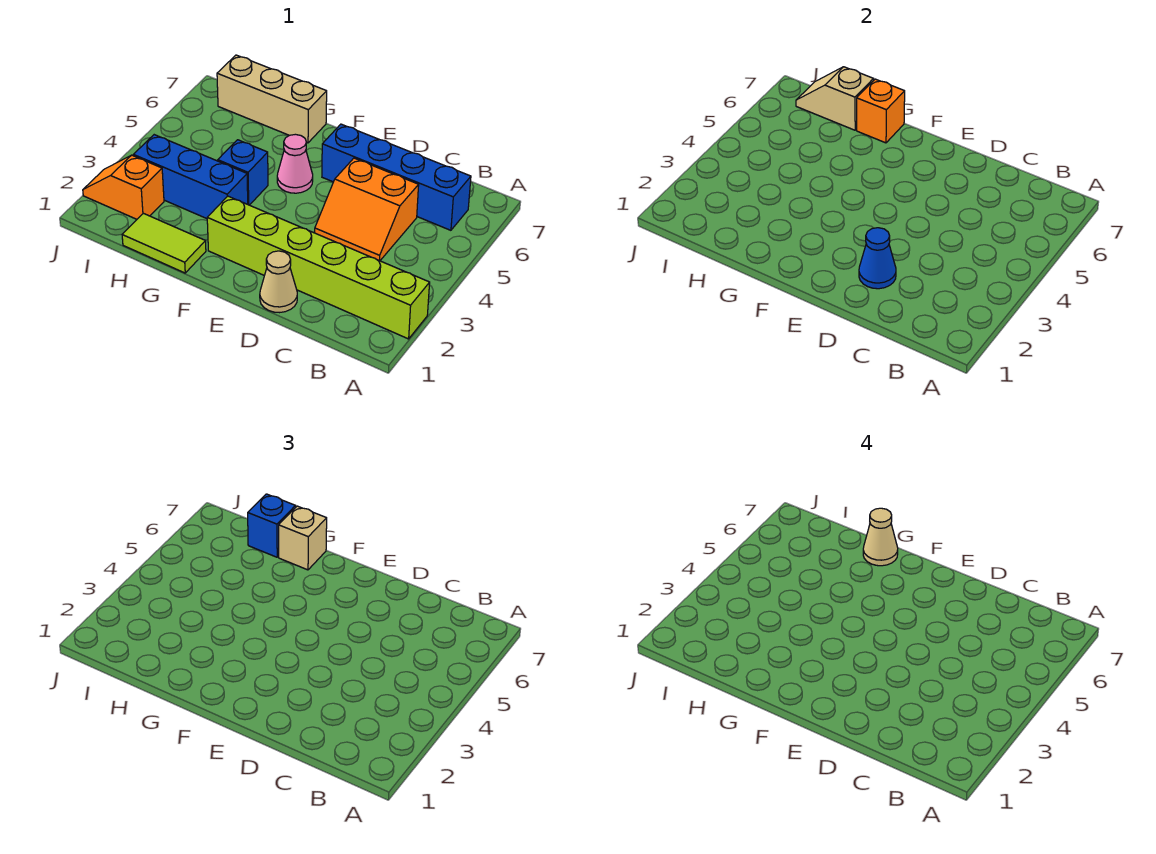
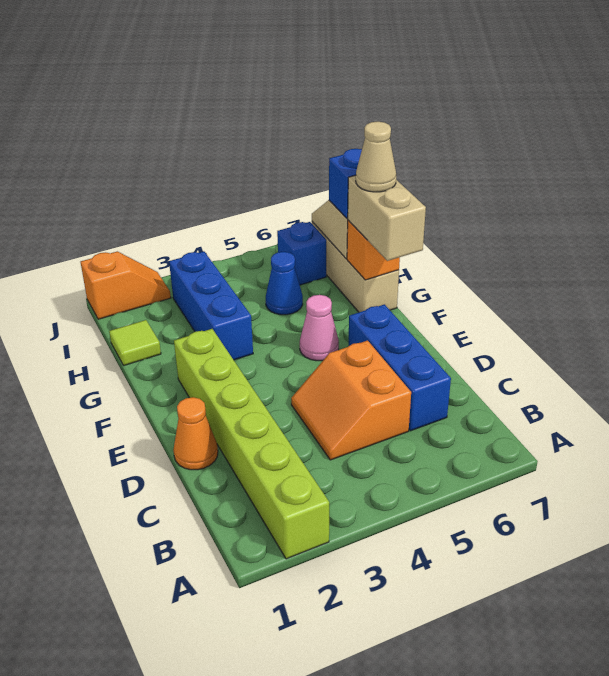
blue 1x4 brick [322,124,471,230] -> blue 1x3 brick [349,304,451,431]
tan 1x1 cone [260,251,297,313] -> orange 1x1 cone [173,397,218,470]
blue 1x1 cone [859,228,896,289] -> blue 1x1 cone moved to [266,252,303,315]
lime 1x2 tile [122,213,206,273] -> lime 1x1 tile [109,320,161,365]
blue 1x1 brick [218,140,268,205] -> blue 1x1 brick moved to [277,222,326,285]
tan 1x1 brick [279,506,327,570] -> tan 1x2 brick [348,175,426,261]
orange 1x2 slope [83,155,164,219] -> orange 1x2 slope turned to [81,251,171,319]

